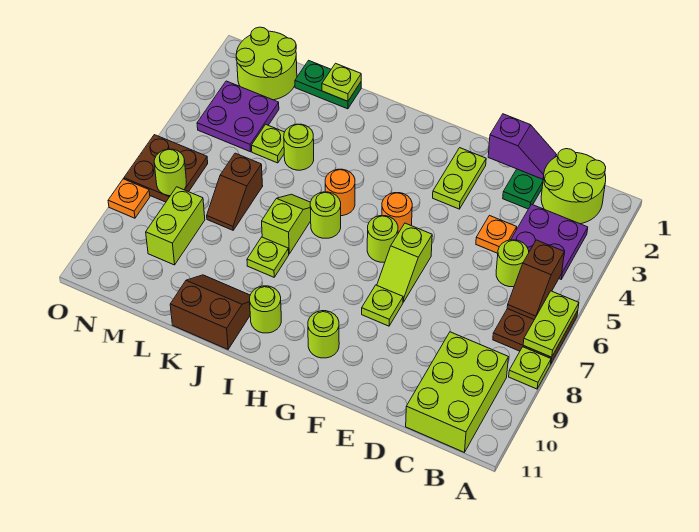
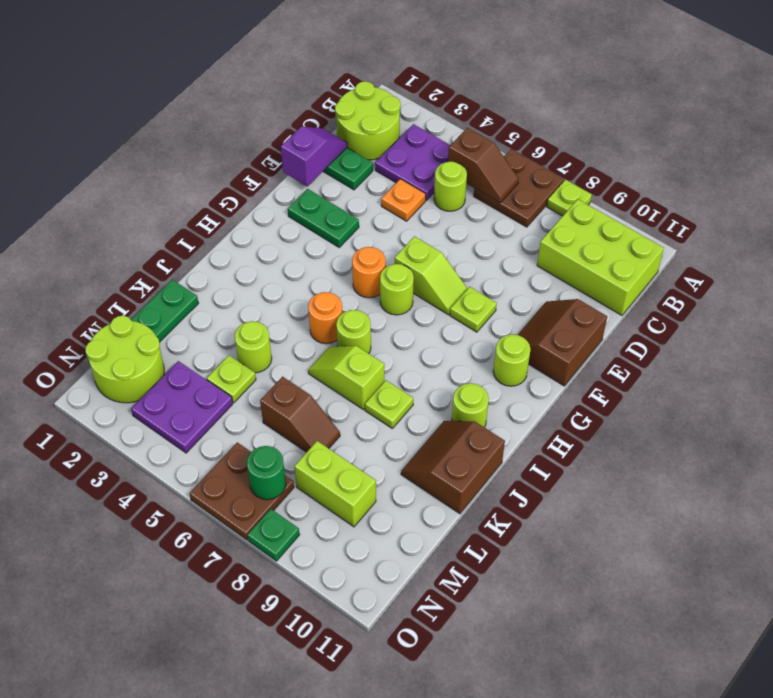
lime 1x2 plate [523,291,579,357] -> none
none -> brown 2x2 slope [518,299,607,386]
lime 1x2 plate [433,148,486,209] -> green 1x2 plate [288,189,359,247]
lime 1x1 plate [322,63,361,101] -> none
lime 1x1 round brick [154,149,186,196] -> green 1x1 round brick [247,446,286,500]
orange 1x1 plate [108,179,150,218] -> green 1x1 plate [247,509,300,561]

